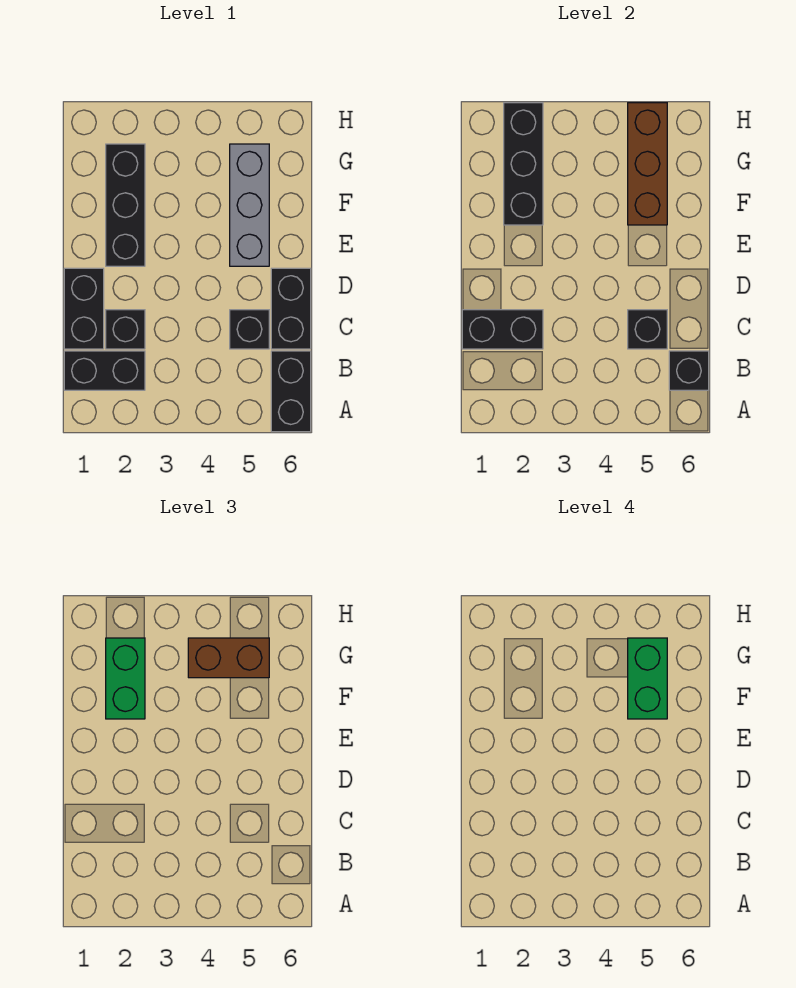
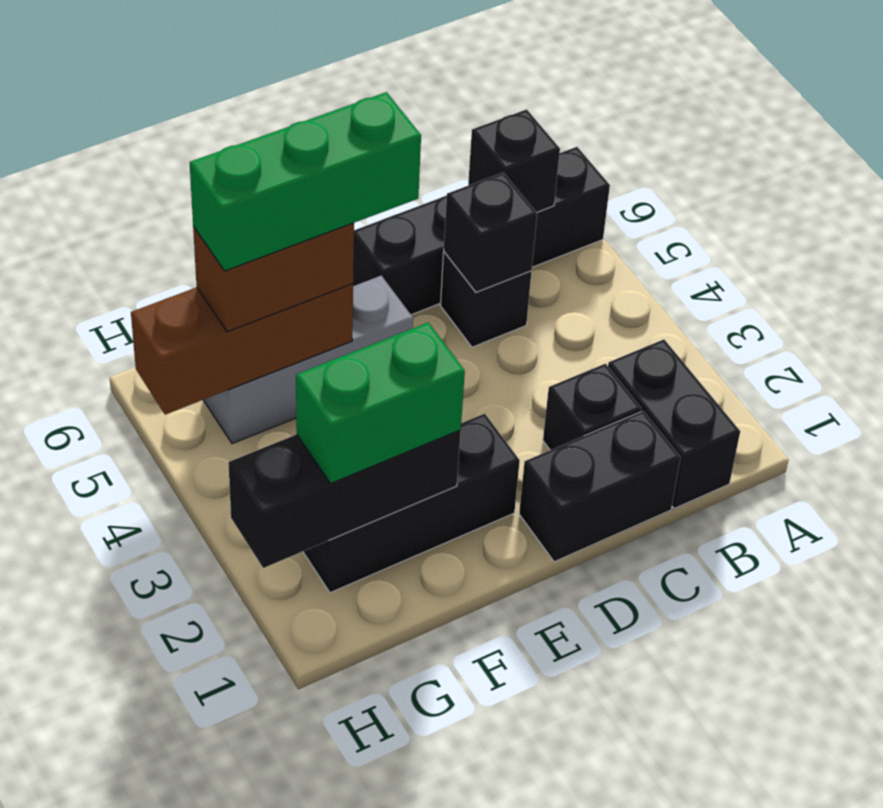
black 1x2 brick [462,310,543,349] -> none
green 1x2 brick [628,638,667,719] -> green 1x3 brick [190,92,421,271]
brown 1x2 brick [188,638,269,678] -> brown 1x2 brick turned to [193,223,354,332]

